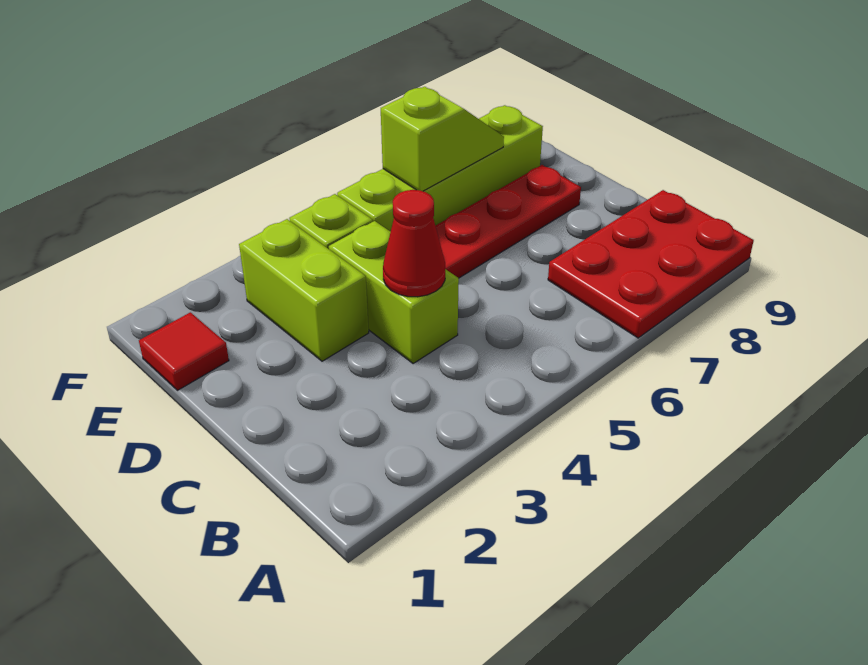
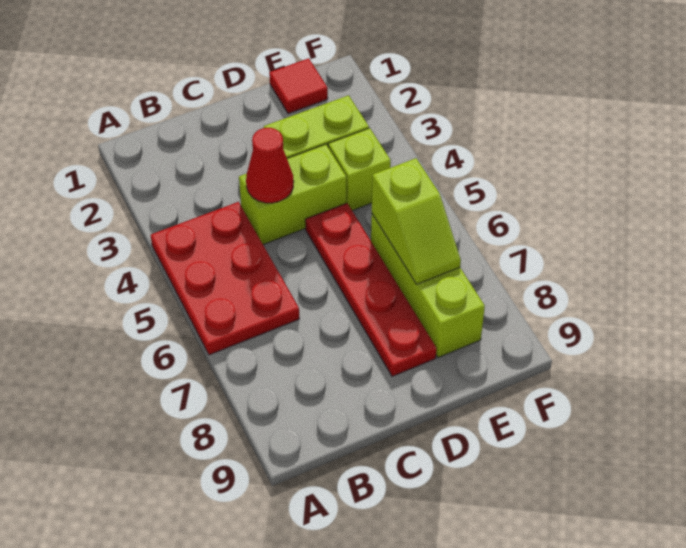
red 2x3 plate [548,190,754,338] -> red 2x3 plate moved to [151,202,299,355]
lime 1x4 brick [337,105,543,232] -> lime 1x3 brick [371,214,485,358]

